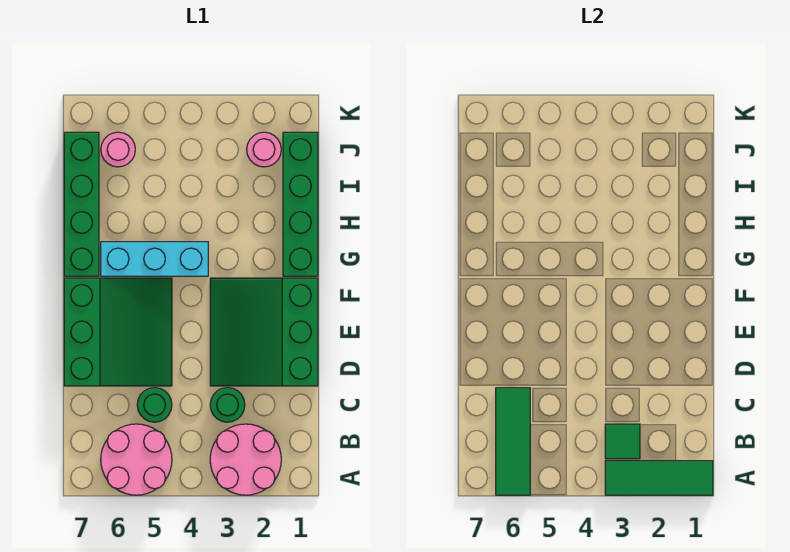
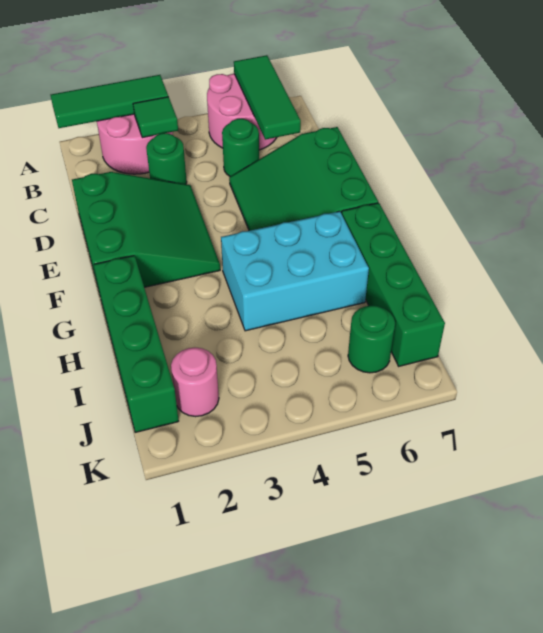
cyan 1x3 brick [101,242,208,276] -> cyan 2x3 brick [221,211,369,331]
pink 1x1 round brick [101,132,135,167] -> green 1x1 round brick [348,306,395,373]

